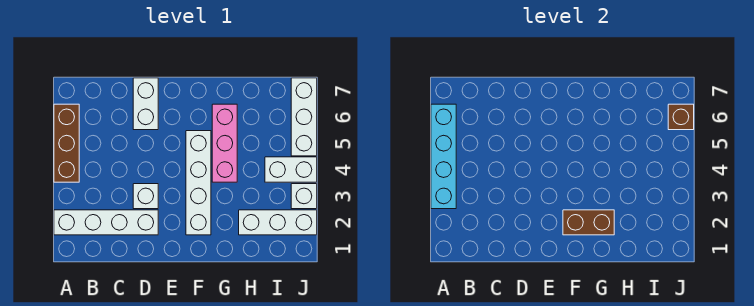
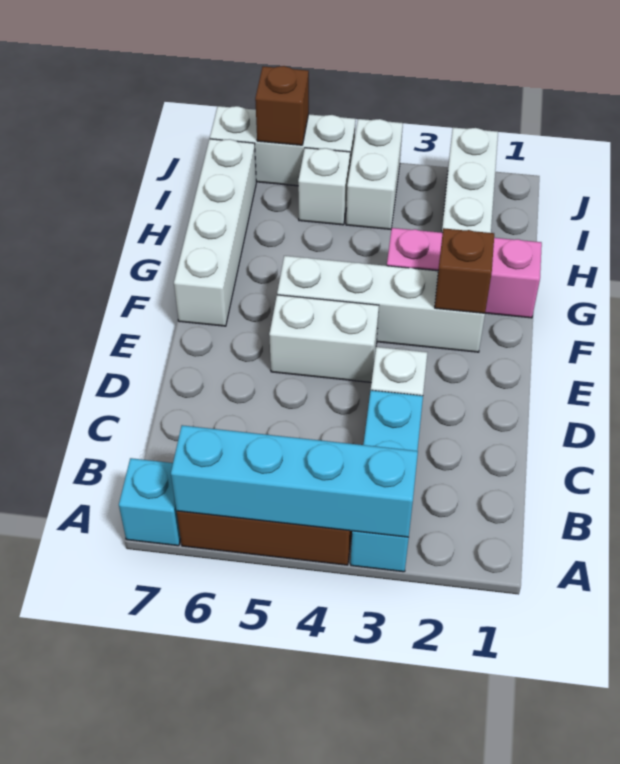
white 1x4 brick [54,210,158,235] -> white 1x4 brick moved to [174,139,256,326]
none -> cyan 1x3 brick [351,390,423,572]
none -> cyan 1x1 brick [119,458,181,546]
white 1x2 brick [133,78,158,130] -> white 1x2 brick moved to [269,295,379,382]
brown 1x2 brick [563,210,614,235] -> brown 1x1 brick [435,228,494,313]
pink 1x3 brick [212,104,237,182] -> pink 1x3 brick moved to [387,228,542,318]
white 1x1 brick [291,184,317,209] -> white 1x1 brick moved to [298,148,350,225]

